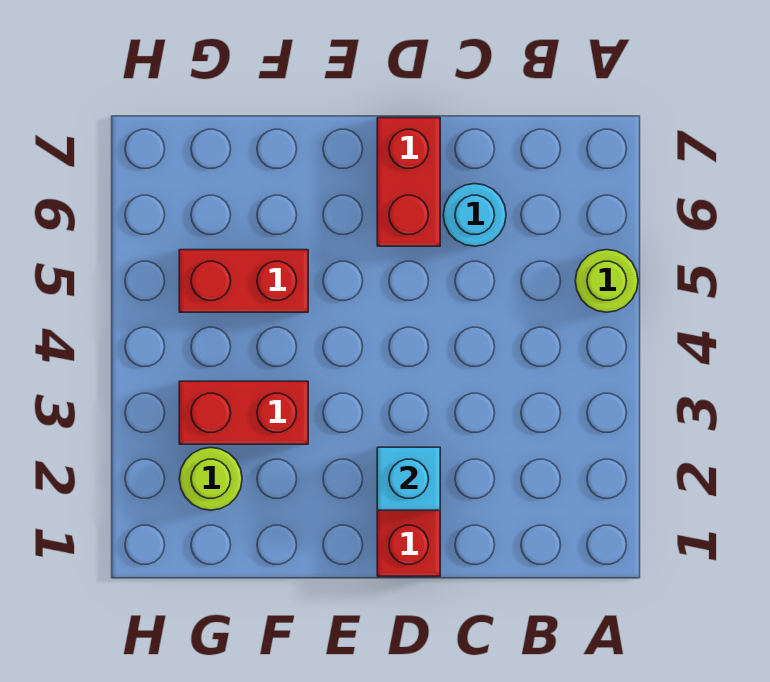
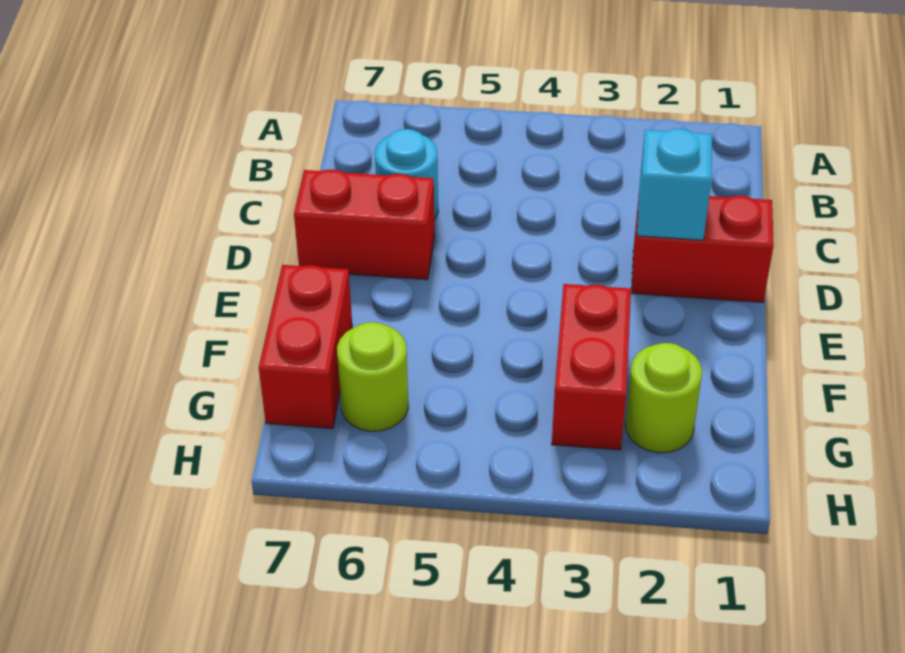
lime 1x1 round brick [575,250,638,312] -> lime 1x1 round brick moved to [337,322,408,431]
red 1x2 brick [179,250,308,312] -> red 1x2 brick moved to [259,265,352,429]

